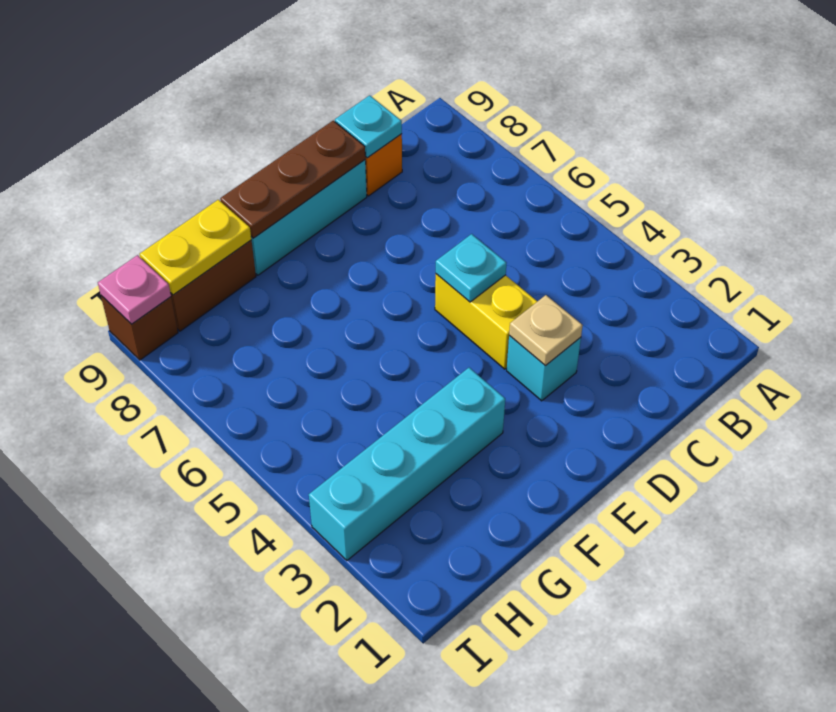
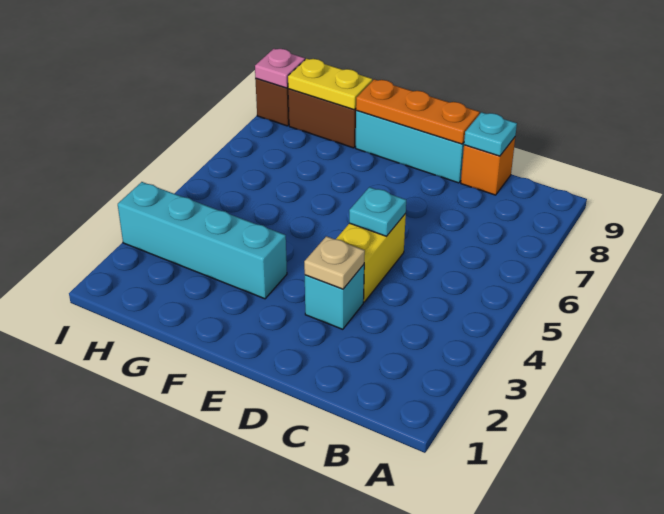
brown 1x3 plate [220,121,365,238] -> orange 1x3 plate [356,79,480,144]

